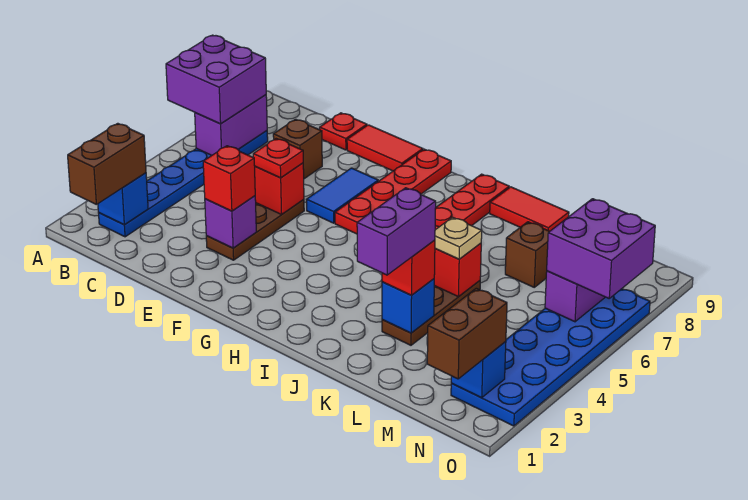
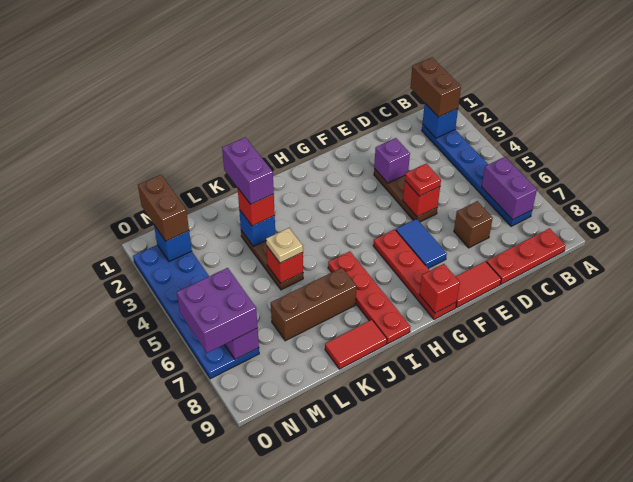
purple 2x2 brick [166,35,266,124] -> none
red 1x1 plate [320,113,367,150] -> red 1x3 plate [486,228,566,284]
red 1x1 brick [203,146,255,211] -> red 1x1 brick moved to [420,264,460,313]
brown 1x1 brick [505,222,550,287] -> brown 1x3 brick [271,268,356,341]

